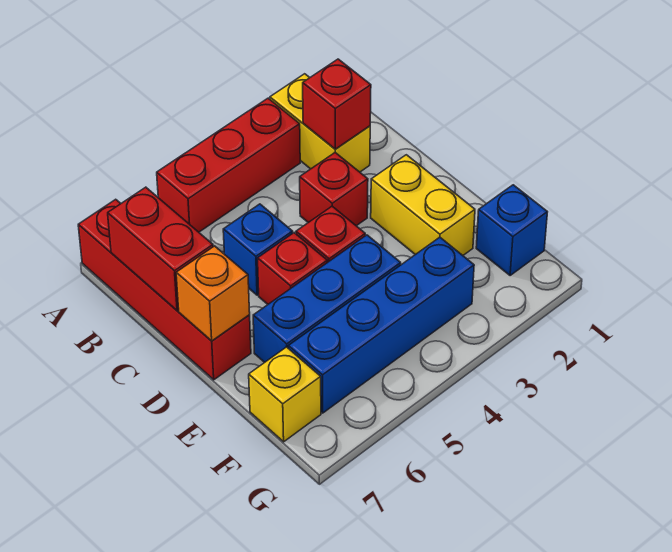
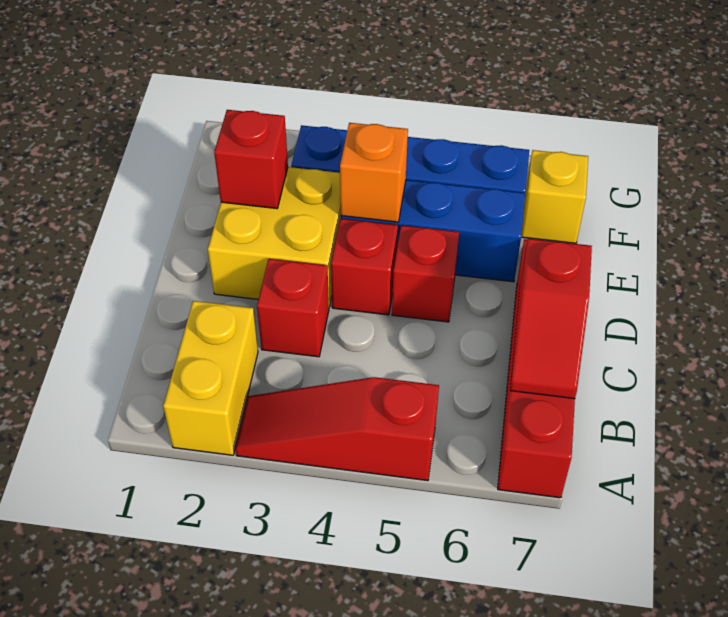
red 1x3 brick [157,98,300,232] -> red 1x3 slope [235,377,439,481]
red 1x1 brick [303,59,371,149] -> red 1x1 brick moved to [214,110,288,209]
red 1x2 brick [108,187,213,311] -> red 1x2 slope [510,238,592,399]
blue 1x1 brick [223,204,293,295] -> none
yellow 1x2 brick [371,155,475,255] -> yellow 2x2 brick [208,167,341,307]
orange 1x1 brick [176,246,250,341] -> orange 1x1 brick moved to [340,123,408,222]
blue 1x1 brick [476,185,547,275] -> none

